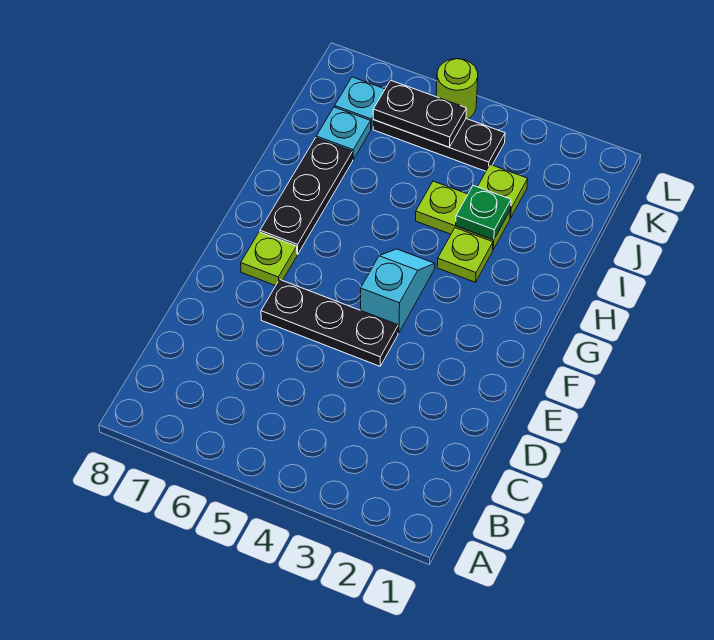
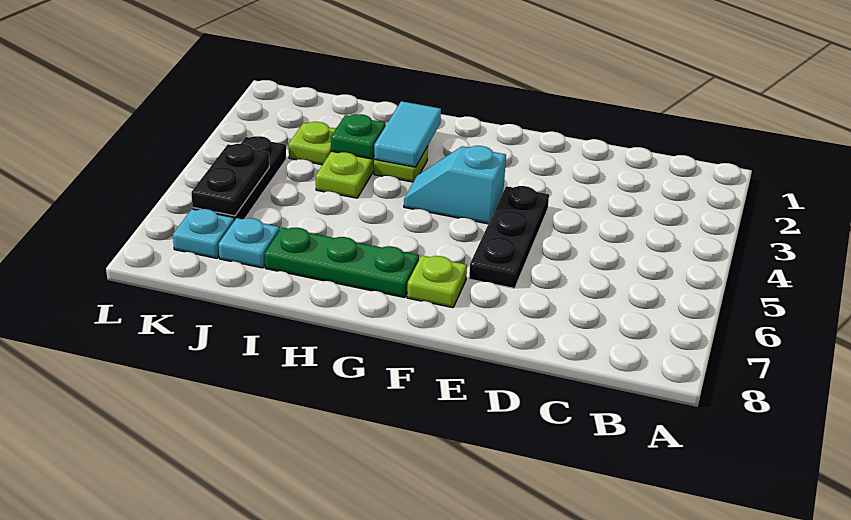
black 1x3 plate [260,138,353,254] -> green 1x3 plate [265,227,419,298]
none -> cyan 1x2 tile [374,101,441,167]
lime 1x1 round brick [436,59,478,119] -> none

